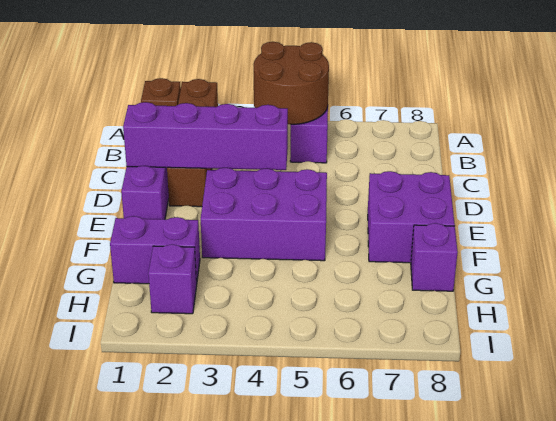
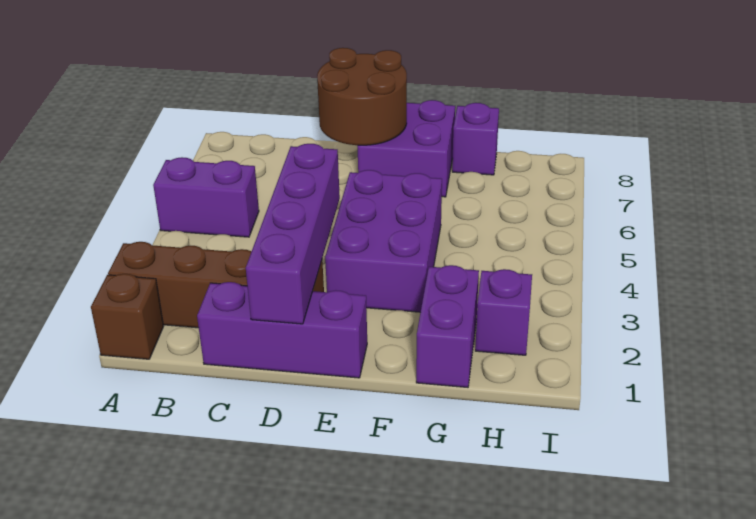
brown 2x2 round brick [254,42,329,124] -> brown 2x2 round brick moved to [317,48,407,145]

